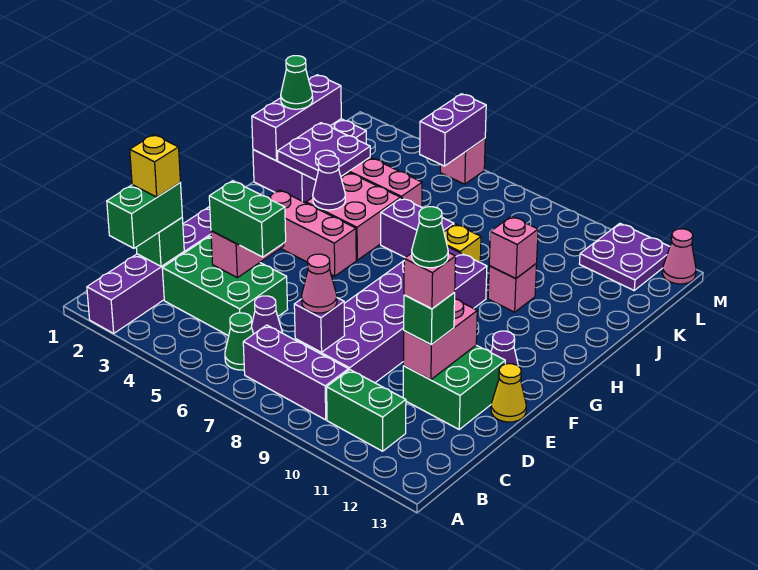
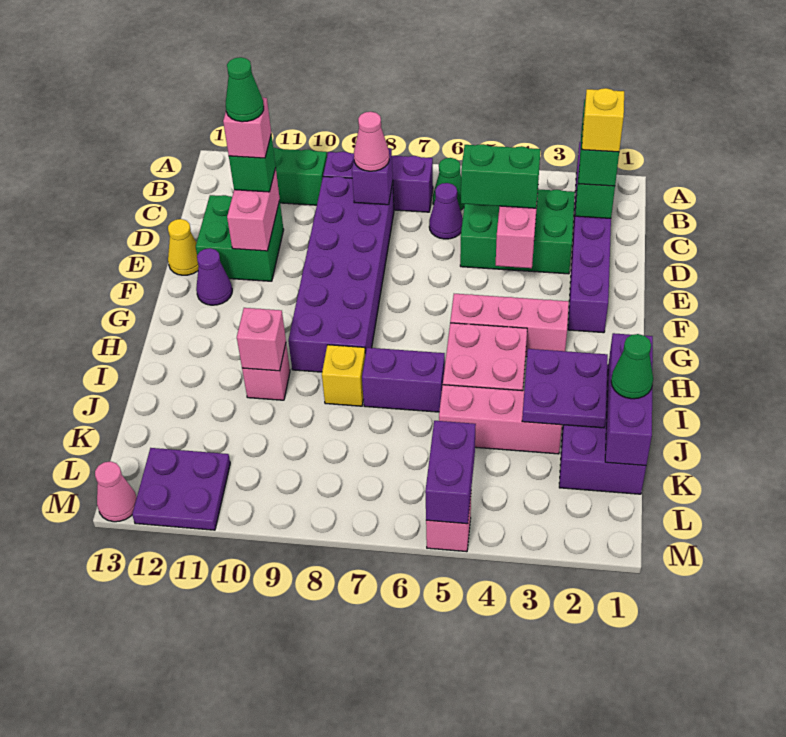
purple 1x1 cone [313,155,345,210] -> none

